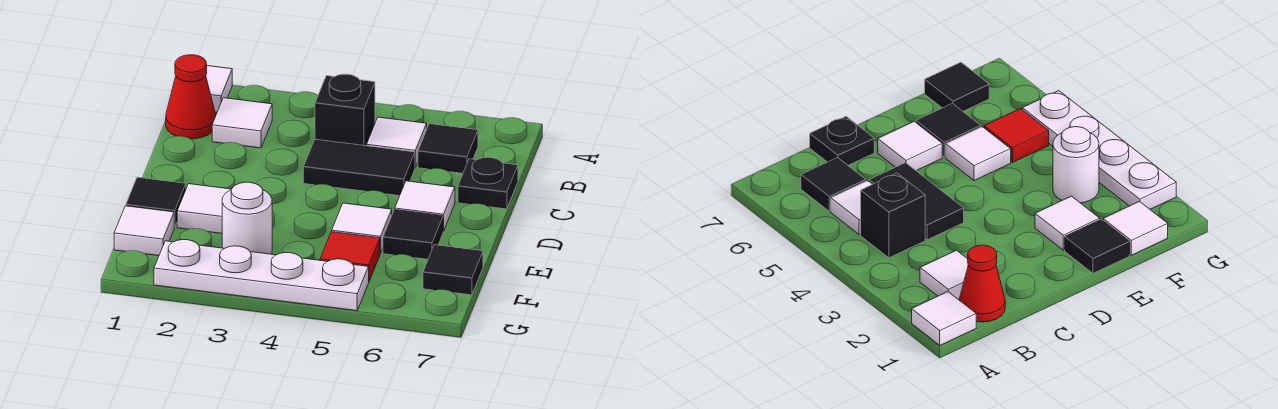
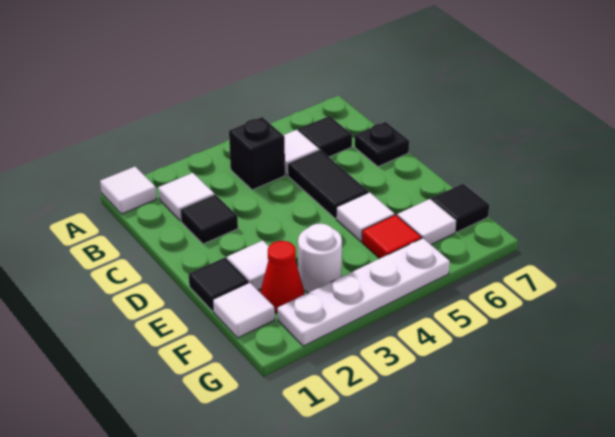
red 1x1 cone [166,55,216,139] -> red 1x1 cone moved to [260,241,304,313]
black 1x2 tile [303,139,415,196] -> black 1x2 tile turned to [288,150,368,219]
white 1x1 tile [395,181,455,231] -> white 1x1 tile moved to [397,199,456,245]
black 1x1 tile [383,210,443,259] -> black 1x1 tile moved to [180,195,238,244]

